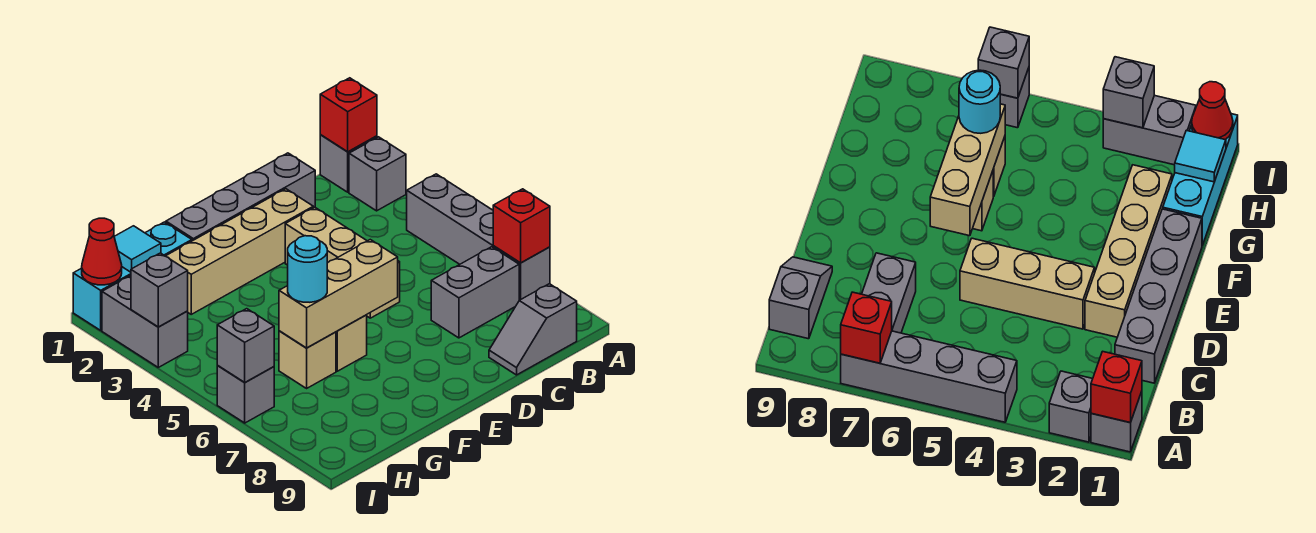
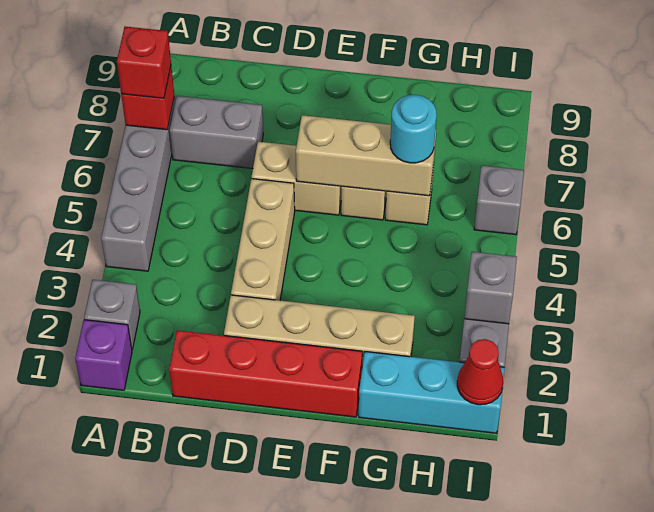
grey 1x1 brick [320,135,377,192] -> purple 1x1 brick [75,320,132,390]
red 1x1 brick [320,78,377,152] -> red 1x1 brick moved to [117,27,171,98]
grey 1x2 slope [489,284,577,375] -> none
grey 1x4 brick [166,153,315,241] -> red 1x4 brick [169,330,362,417]
none -> tan 1x2 brick [252,142,341,215]
cyan 1x1 tile [114,226,161,272] -> none
grey 1x1 brick [217,309,274,383] -> none

